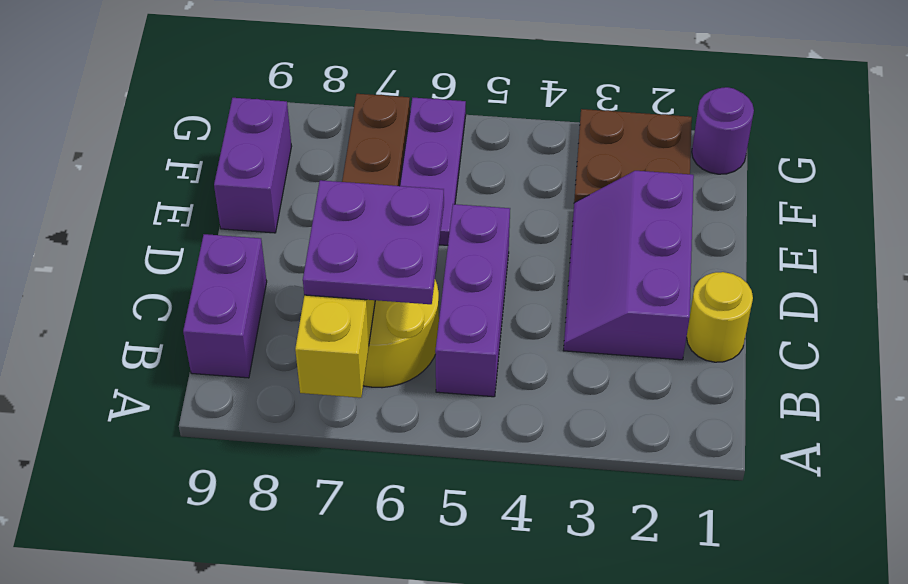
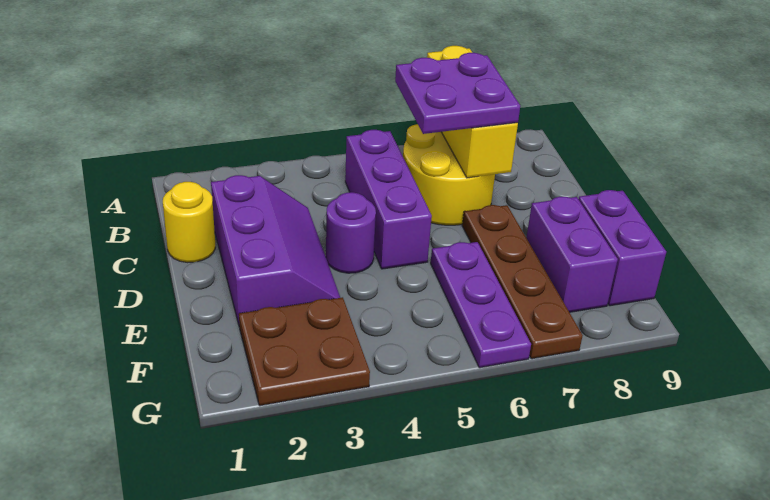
purple 1x2 brick [183,234,267,378] -> purple 1x2 brick moved to [526,197,618,312]
purple 1x1 round brick [692,87,754,174] -> purple 1x1 round brick moved to [326,192,376,273]

